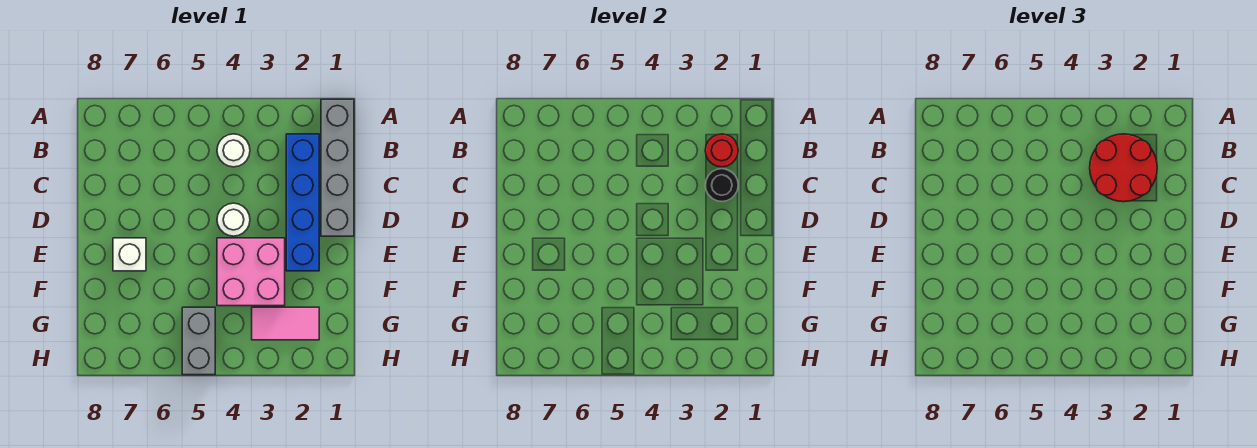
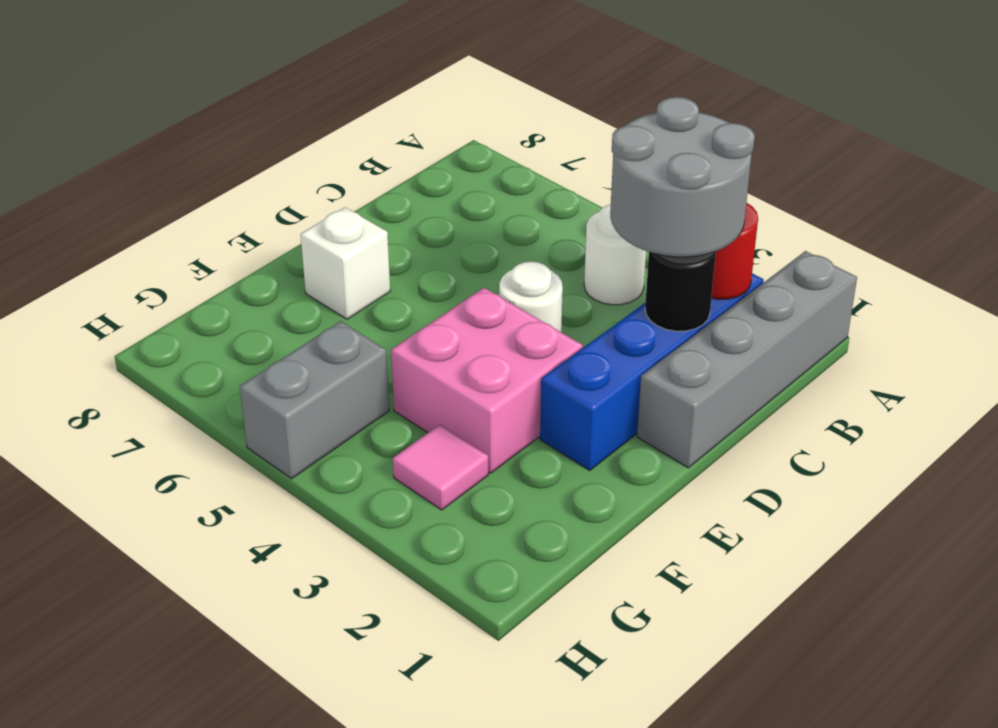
red 2x2 round brick [1090,134,1157,202] -> grey 2x2 round brick [610,97,755,257]
pink 1x2 tile [252,307,319,340] -> pink 1x1 tile [393,425,488,510]

